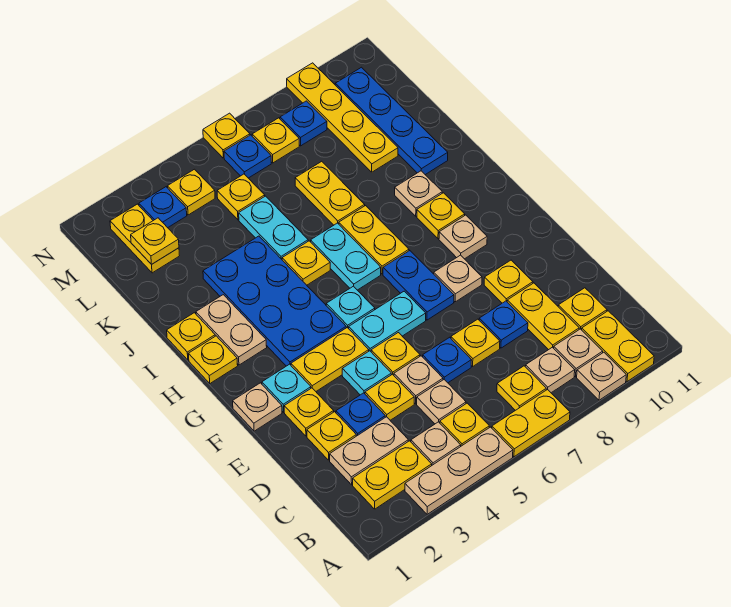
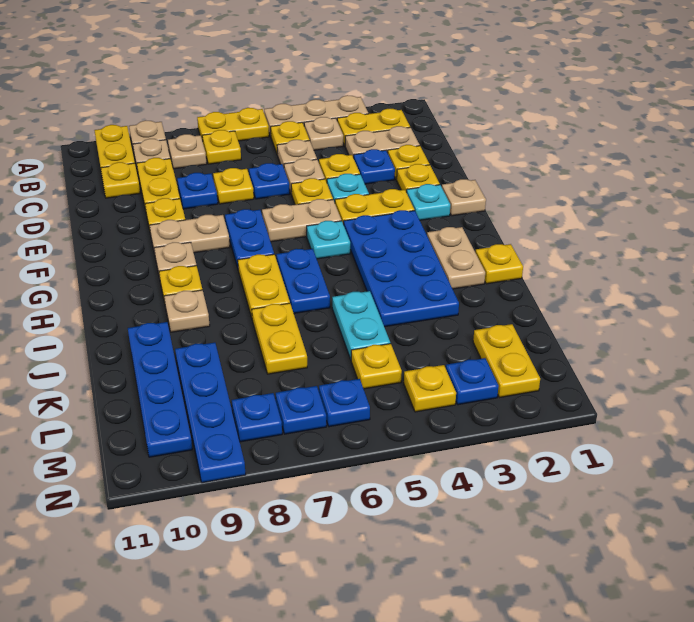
cyan 1x2 plate [349,291,426,351] -> tan 1x2 plate [262,199,341,242]
tan 1x1 plate [434,255,482,302] -> tan 1x2 plate [150,215,230,254]
yellow 1x1 plate [189,336,238,383] -> none
cyan 1x2 plate [311,223,381,290] -> blue 1x2 plate [276,249,330,313]
yellow 1x1 plate [282,241,330,285] -> none
yellow 1x4 plate [287,63,398,172] -> blue 1x4 plate [175,343,246,483]
yellow 1x1 plate [131,218,179,264] -> none
yellow 1x1 plate [252,118,299,163] -> blue 1x1 plate [276,386,326,434]
yellow 1x1 plate [203,113,250,158] -> none

